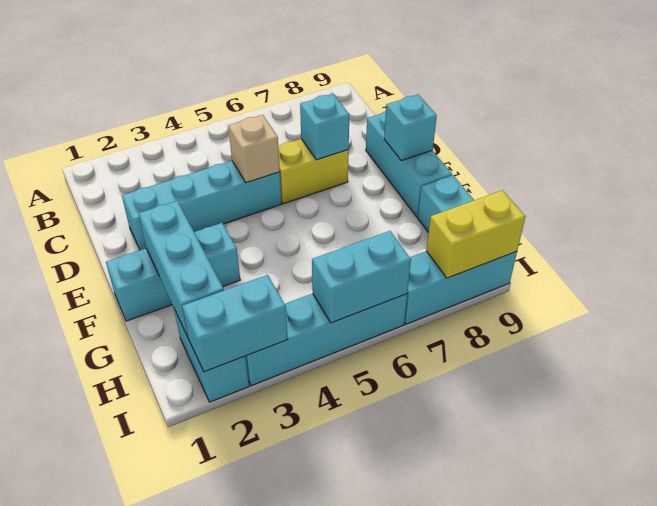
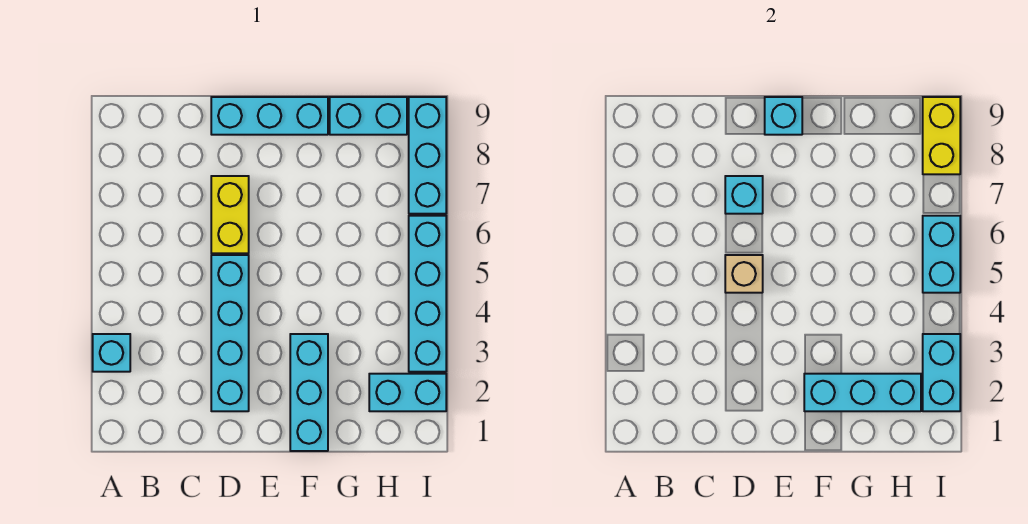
none -> cyan 1x1 brick [93,334,130,372]

